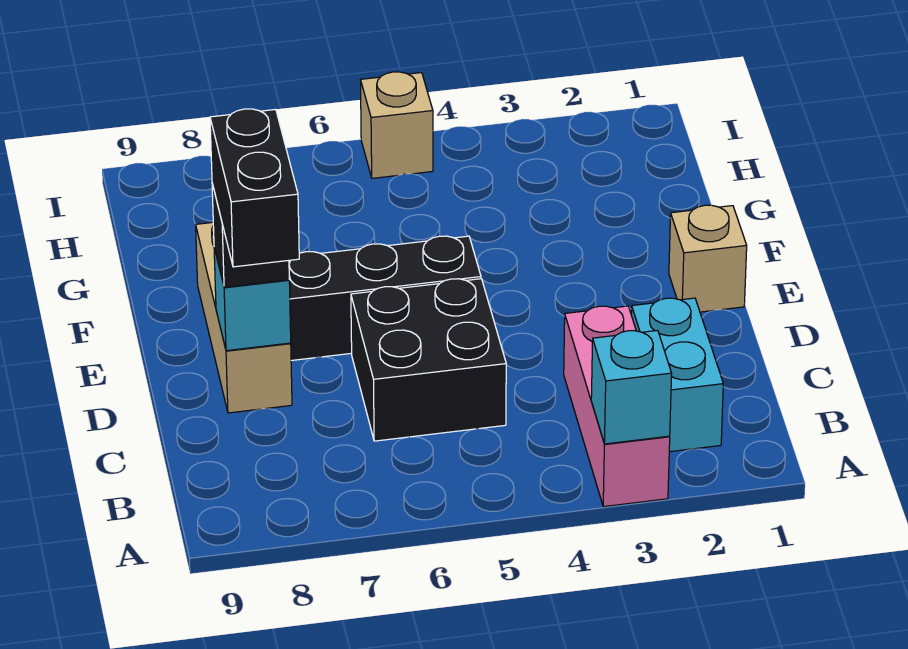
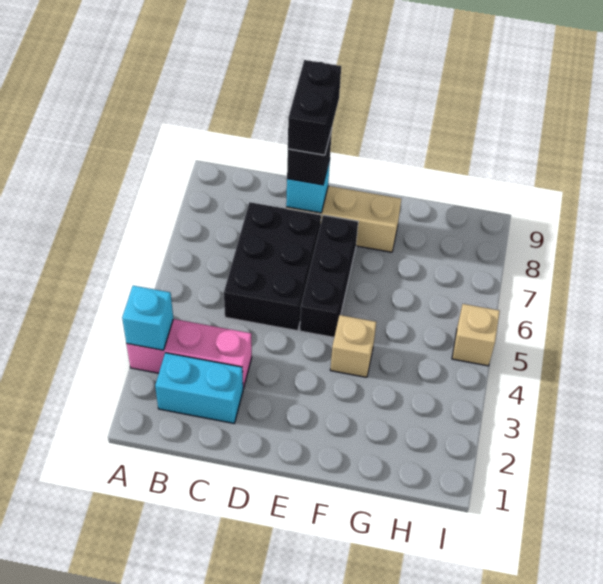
black 2x2 brick [351,279,506,441] -> black 2x3 brick [224,202,321,331]
black 1x2 brick [210,109,299,267] -> black 1x2 brick turned to [288,60,341,155]
tan 1x1 brick [669,205,747,312] -> tan 1x1 brick moved to [330,315,376,377]

